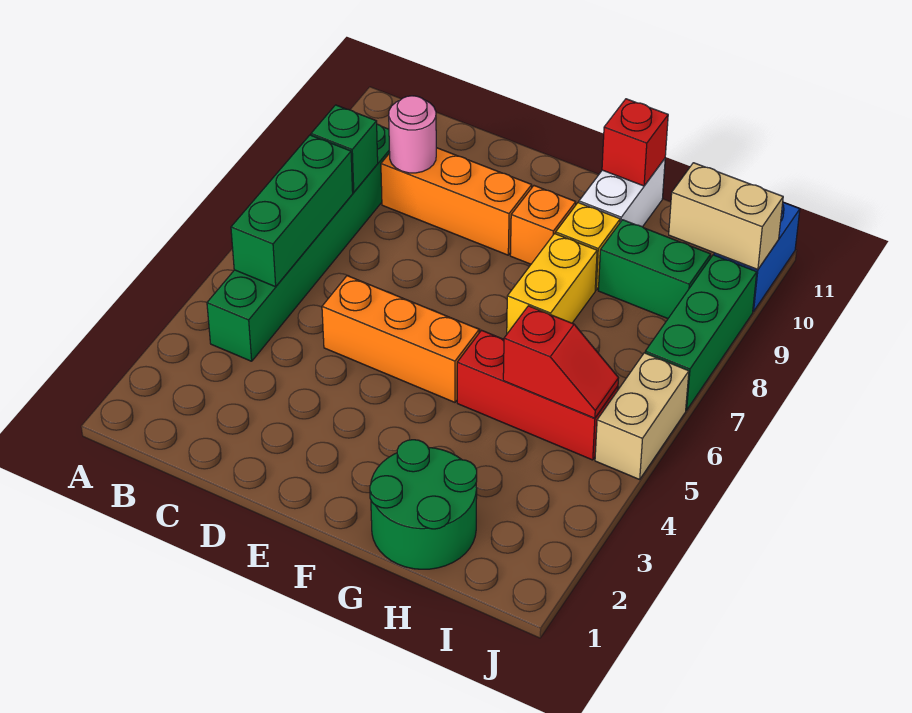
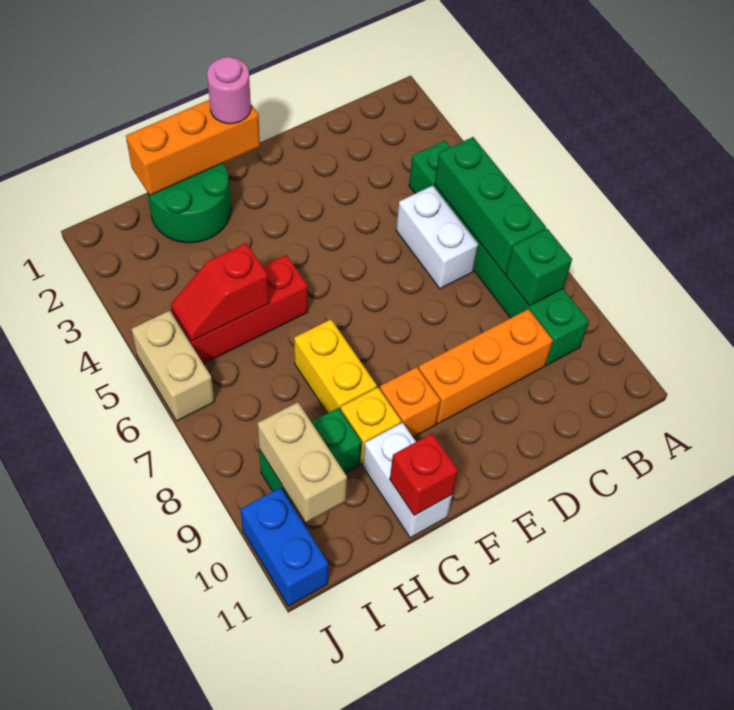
none -> white 1x2 brick [396,186,478,289]
pink 1x1 round brick [389,96,436,173] -> pink 1x1 round brick moved to [207,57,251,124]
orange 1x3 brick [322,276,479,402] -> orange 1x3 brick moved to [126,100,260,195]
tan 1x2 brick [669,163,783,270] -> tan 1x2 brick turned to [258,402,347,522]
green 1x3 brick [645,255,757,410] -> none

